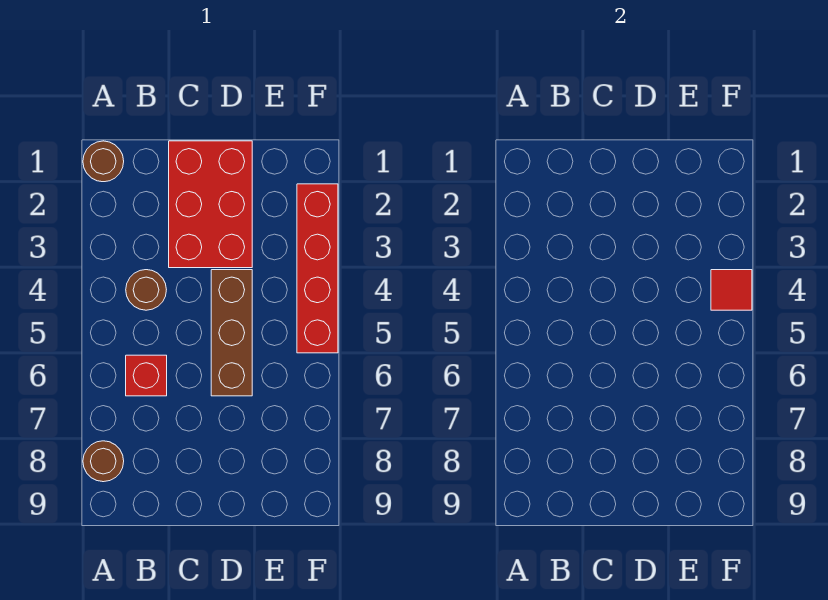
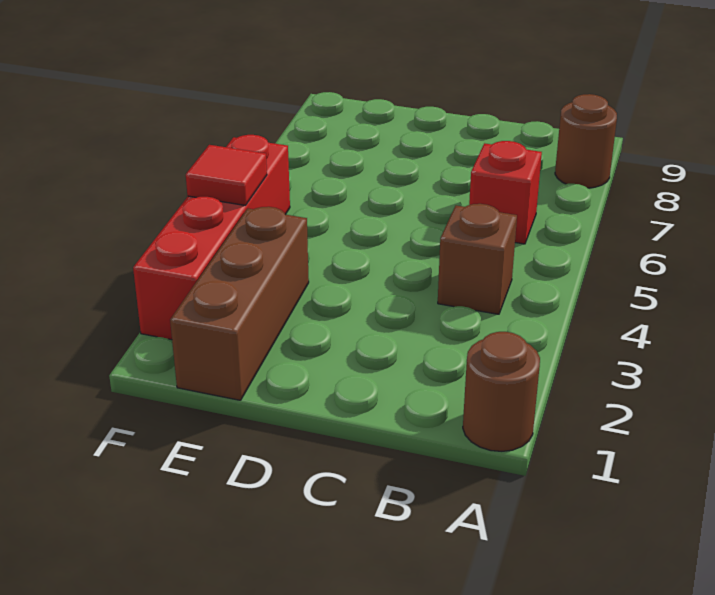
brown 1x1 round brick [126,270,166,310] -> brown 1x1 brick [438,204,517,314]
red 2x3 brick [169,141,252,268] -> none
brown 1x3 brick [211,270,252,396] -> brown 1x3 brick moved to [170,207,309,400]

